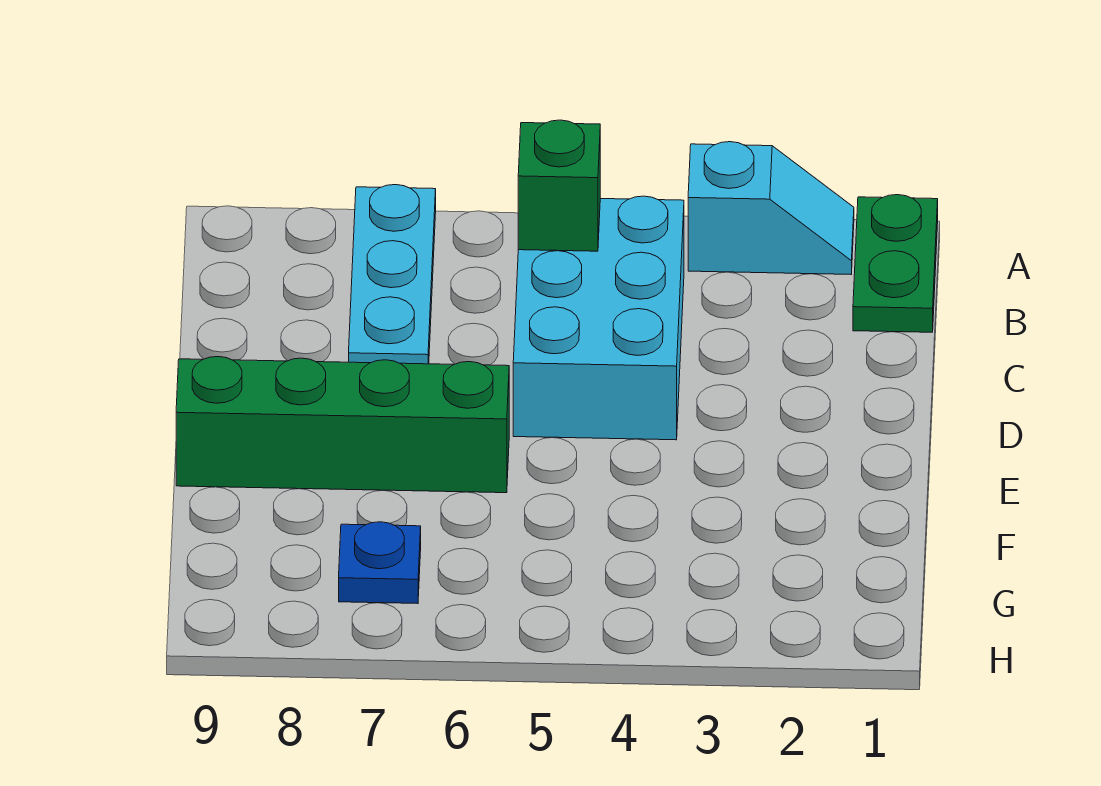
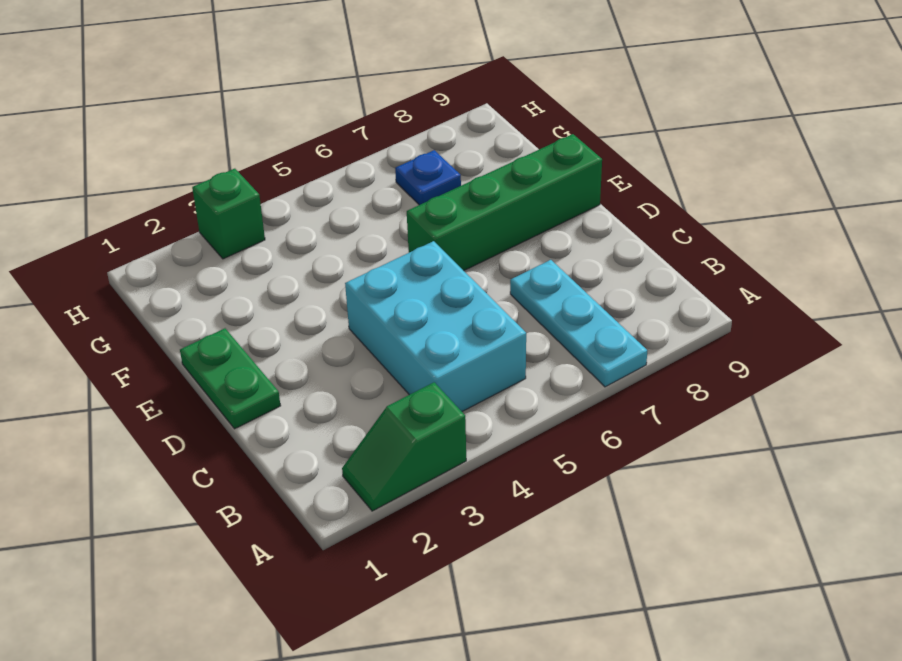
green 1x2 plate [853,195,938,332] -> green 1x2 plate moved to [180,328,281,429]
cyan 1x2 slope [688,142,854,274] -> green 1x2 slope [342,382,466,511]
green 1x1 brick [518,120,600,251] -> green 1x1 brick moved to [192,169,265,259]

